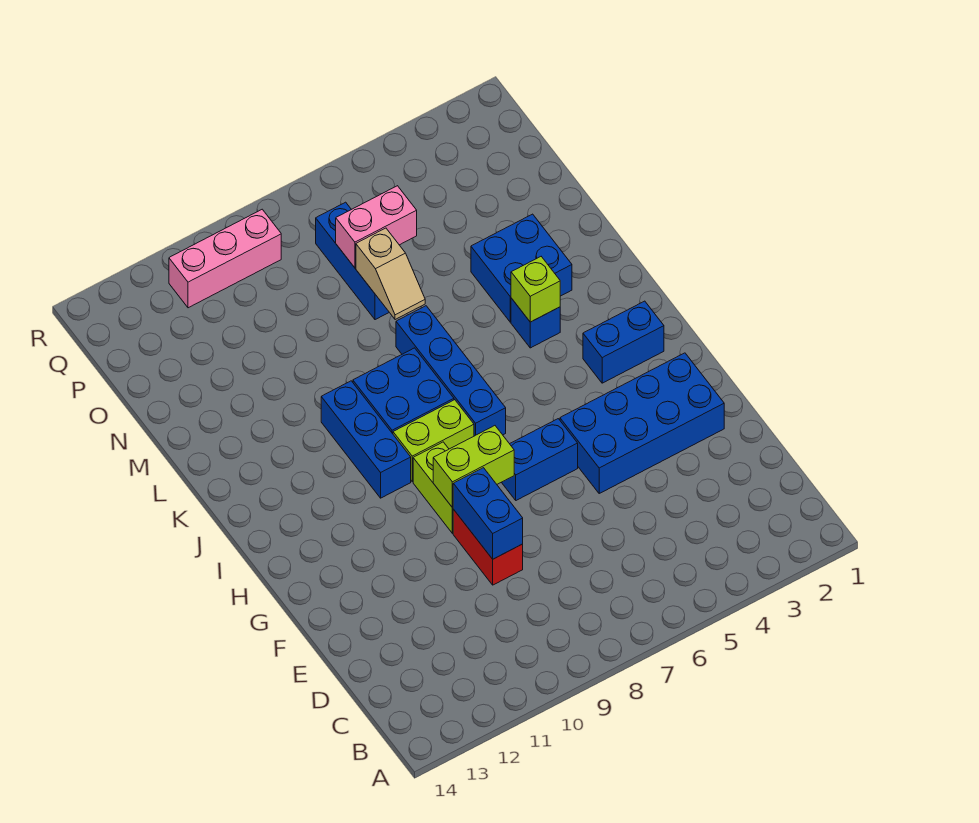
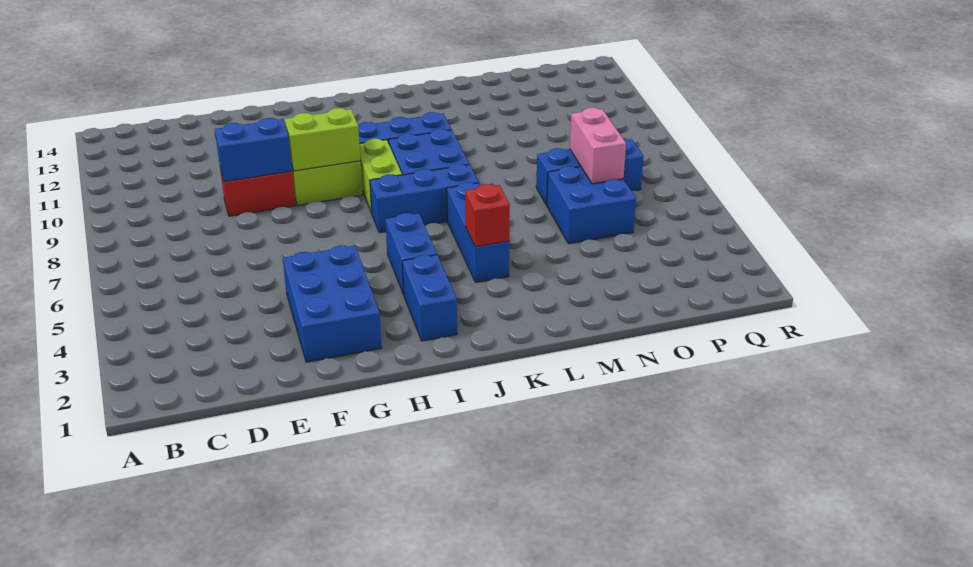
blue 2x4 brick [560,353,724,493] -> blue 2x3 brick [283,246,382,362]
blue 1x2 brick [502,419,578,500] -> blue 1x2 brick moved to [385,213,437,295]
lime 1x2 brick [433,426,514,508] -> lime 1x2 brick turned to [285,108,360,171]
blue 1x4 brick [396,306,506,436] -> blue 1x3 brick [370,164,479,233]
blue 1x1 brick [511,298,560,348] -> blue 1x3 brick [447,182,509,282]
lime 1x1 brick [511,257,560,322] -> red 1x1 brick [465,184,510,247]
blue 2x2 brick [471,214,572,322] -> blue 2x2 brick moved to [547,166,636,244]
tan 1x2 slope [356,228,425,320] -> none
pink 1x3 brick [169,209,281,308] -> none

